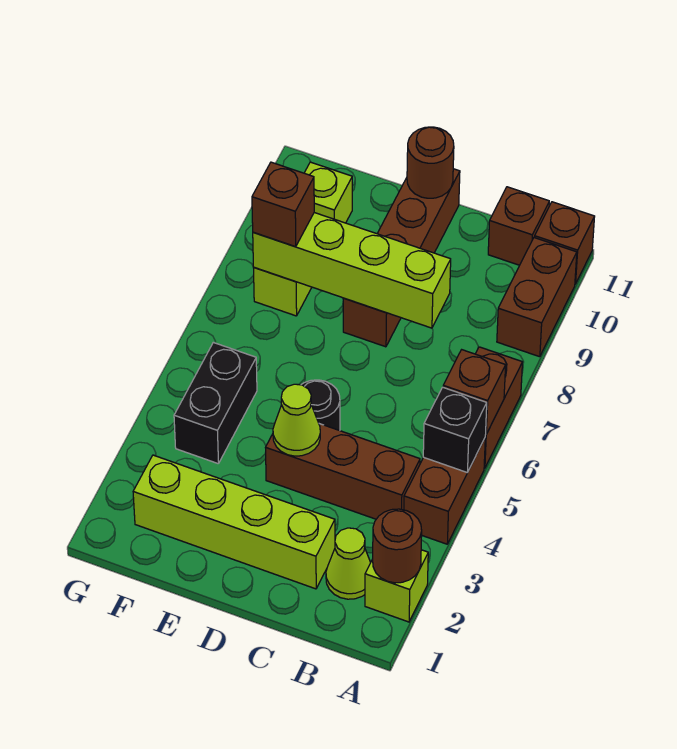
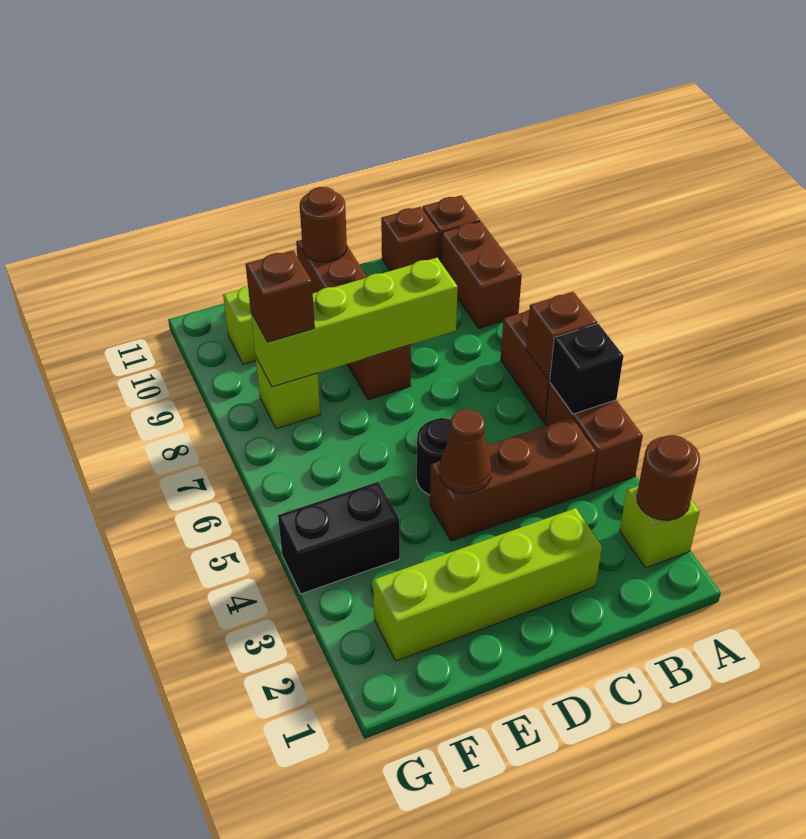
lime 1x1 cone [326,528,371,599] -> none
lime 1x1 cone [273,384,320,456] -> brown 1x1 cone [439,409,491,494]
black 1x2 brick [174,343,257,464] -> black 1x2 brick turned to [278,482,400,594]

